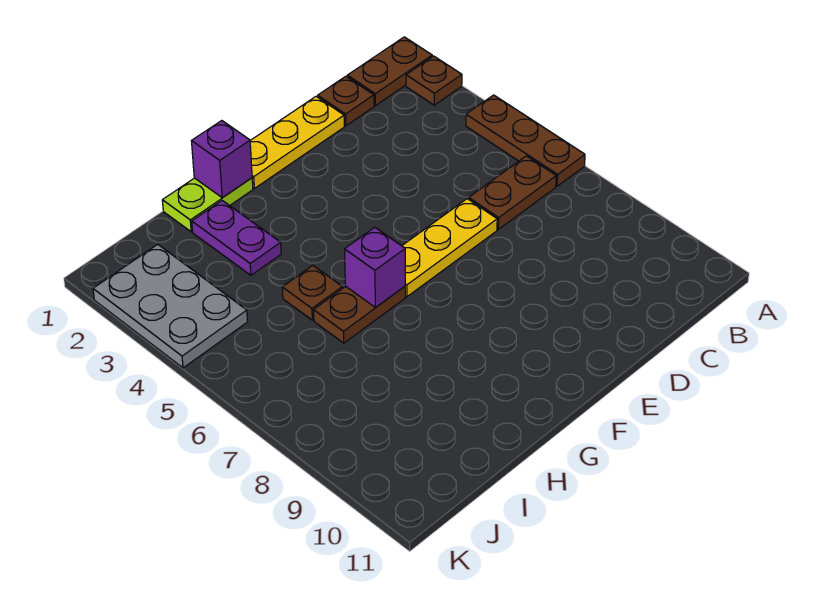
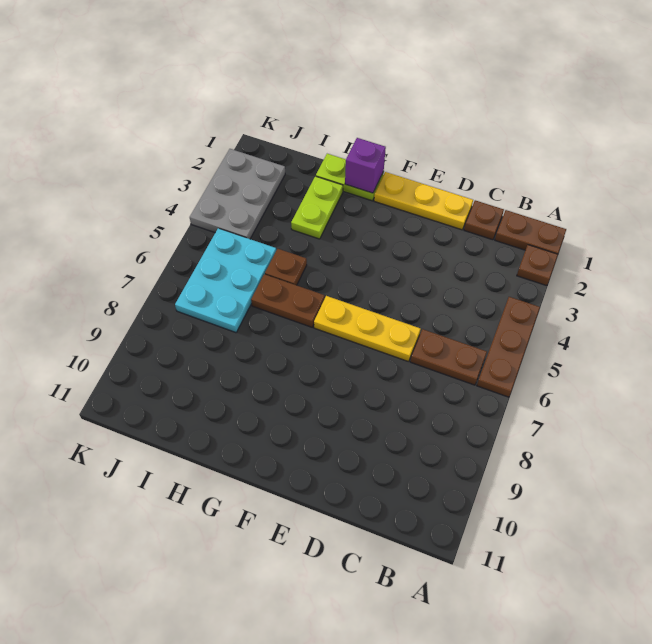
purple 1x1 brick [344,227,405,307] -> none
purple 1x2 plate [192,201,281,275] -> lime 1x2 plate [291,176,343,239]
none -> cyan 2x3 plate [175,228,276,333]

